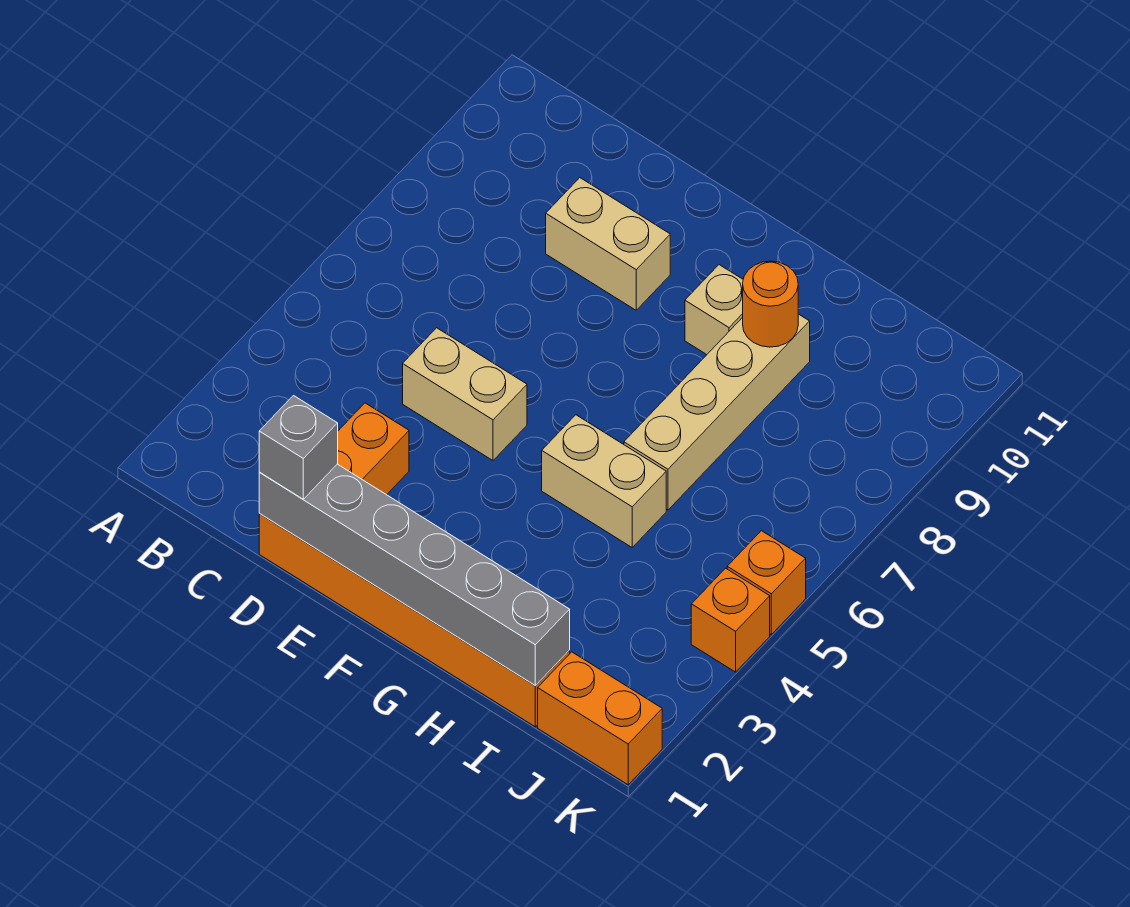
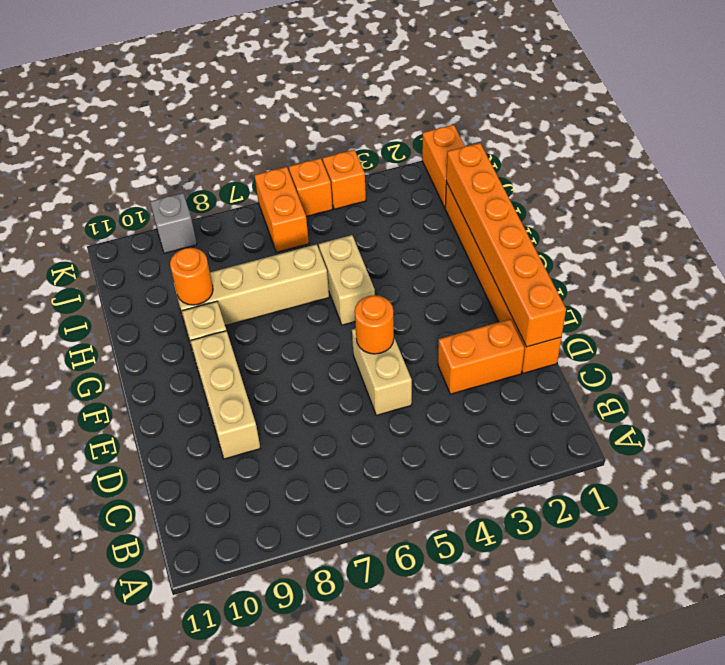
grey 1x6 brick [259,464,570,686] -> orange 1x6 brick [446,143,566,347]
grey 1x1 brick [259,396,338,499] -> grey 1x1 brick moved to [150,193,197,253]
tan 1x2 brick [546,178,670,310] -> tan 1x3 brick [191,331,261,459]
none -> orange 1x1 round brick [355,295,394,354]
none -> orange 1x2 brick [254,167,309,253]

